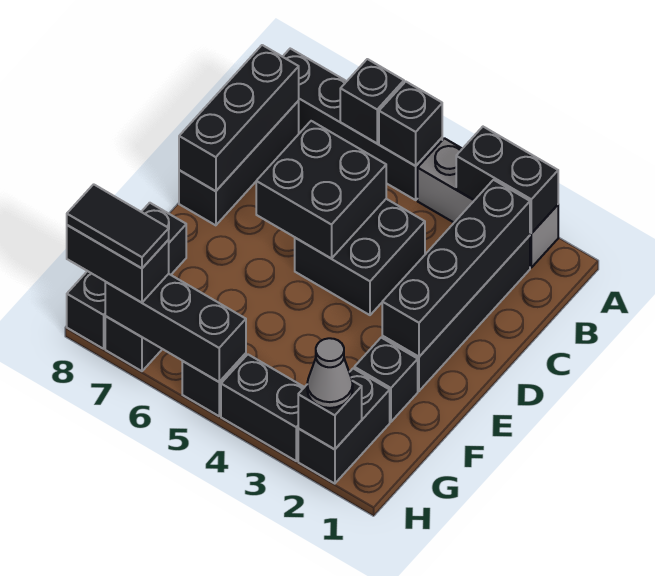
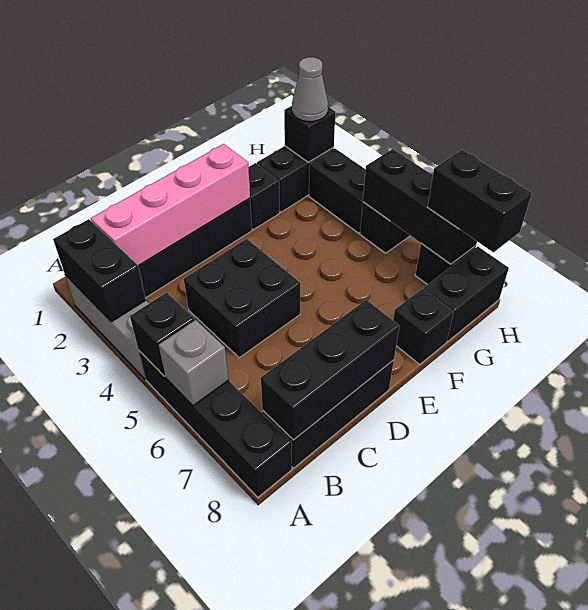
black 1x1 brick [340,59,404,143] -> grey 1x1 brick [159,320,228,406]
black 1x4 brick [382,180,530,357] -> pink 1x4 brick [91,144,250,266]
black 2x2 brick [256,121,386,258] -> none
black 1x2 tile [67,184,169,268] -> none

